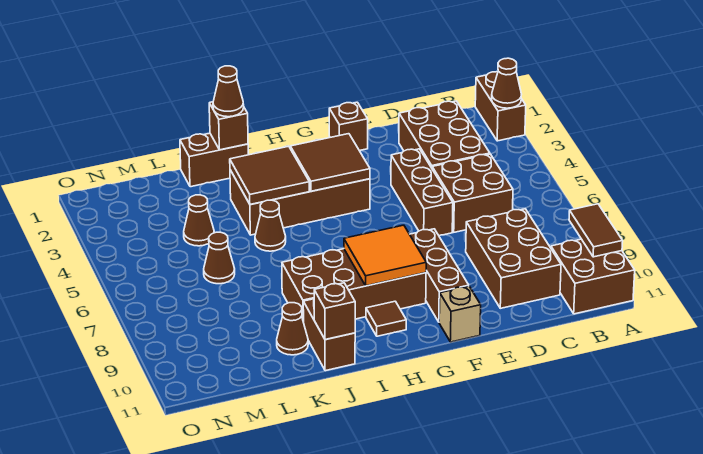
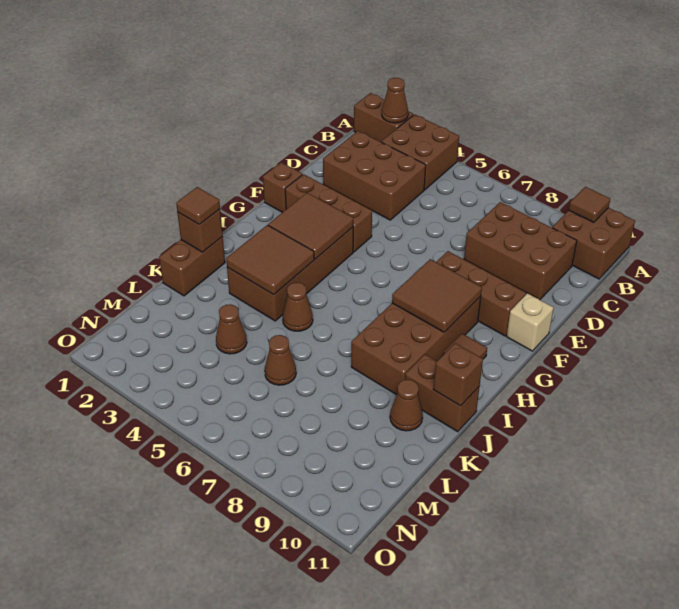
brown 1x2 tile [569,204,623,257] -> brown 1x1 tile [569,187,610,223]
brown 2x2 brick [432,154,513,232] -> brown 2x2 brick moved to [381,114,459,190]
brown 1x3 brick [391,149,453,236] -> brown 1x3 brick moved to [285,174,372,252]
orange 2x2 tile [344,225,426,286] -> brown 2x2 tile [392,259,482,332]
brown 1x1 cone [213,66,244,117] -> brown 1x1 tile [176,187,220,225]

